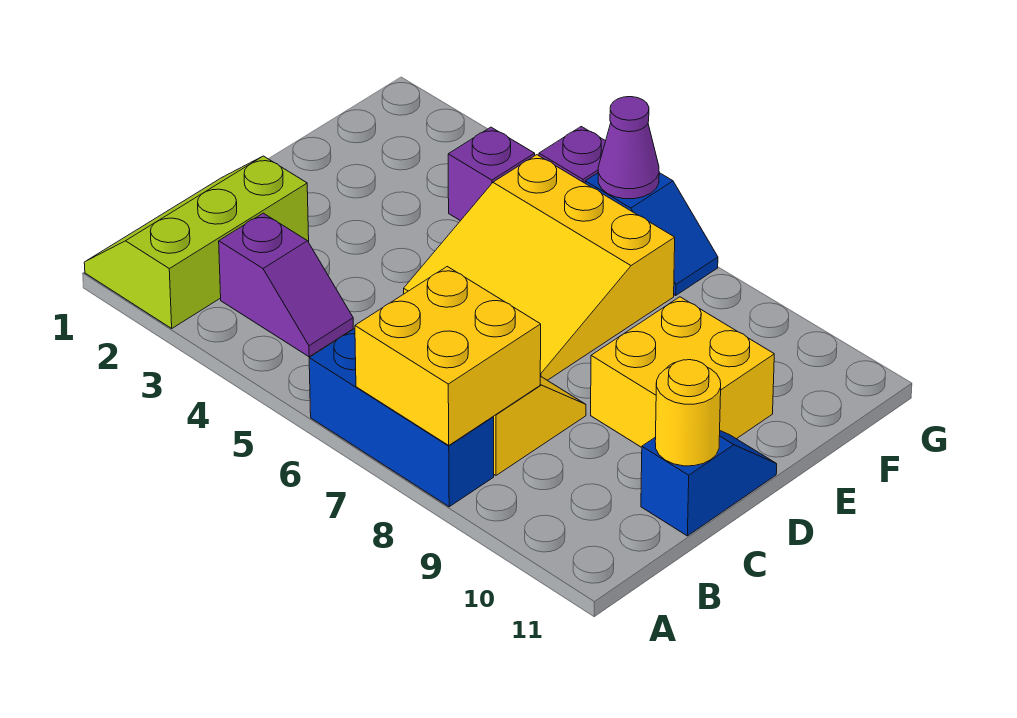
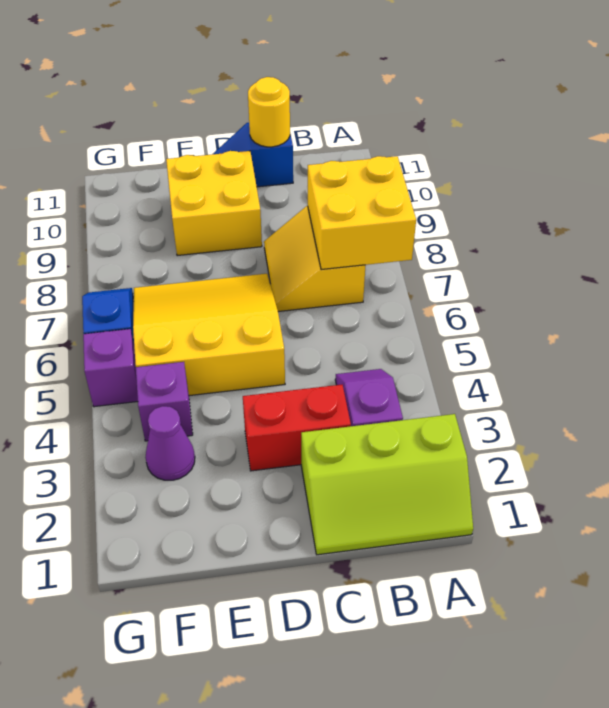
blue 1x3 brick [309,329,494,507] -> none
none -> red 1x2 brick [243,385,351,471]
yellow 3x3 slope [404,155,675,380] -> yellow 3x3 slope turned to [133,274,285,396]
purple 1x1 cone [598,97,659,199] -> purple 1x1 cone moved to [145,406,195,480]

